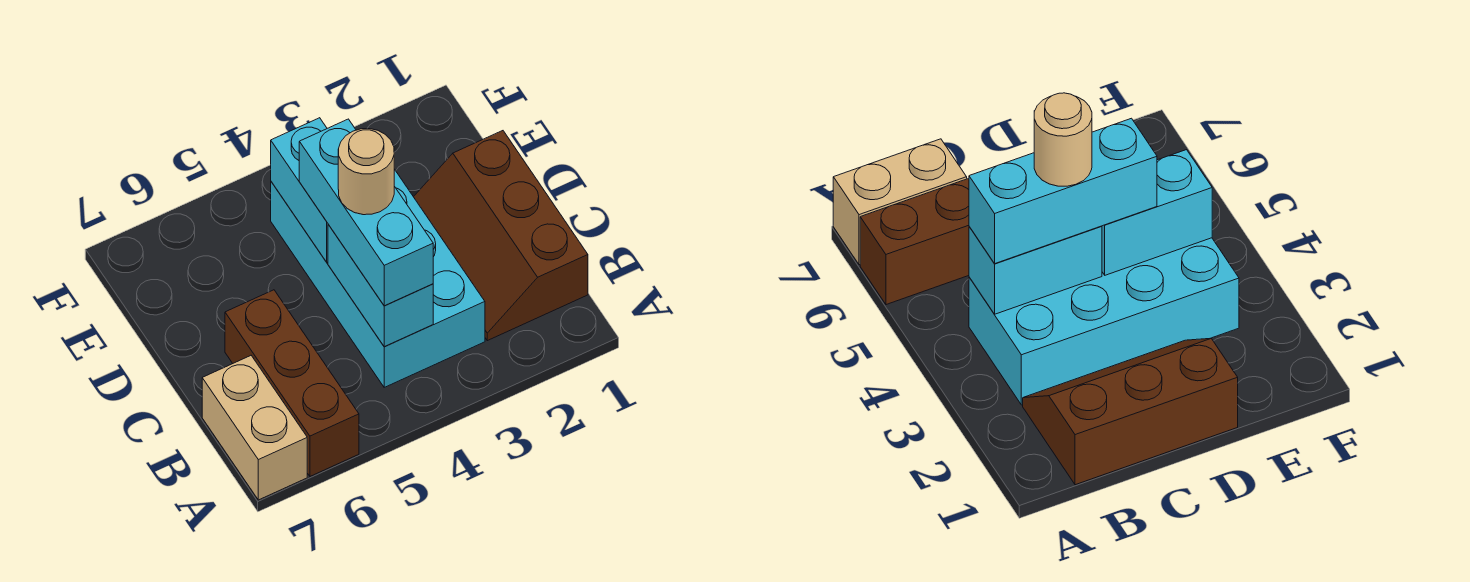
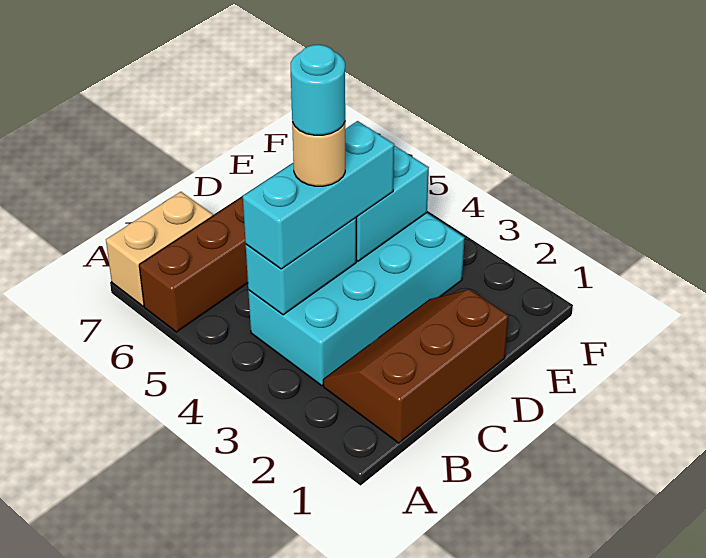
none -> cyan 1x1 round brick [291,45,345,135]

